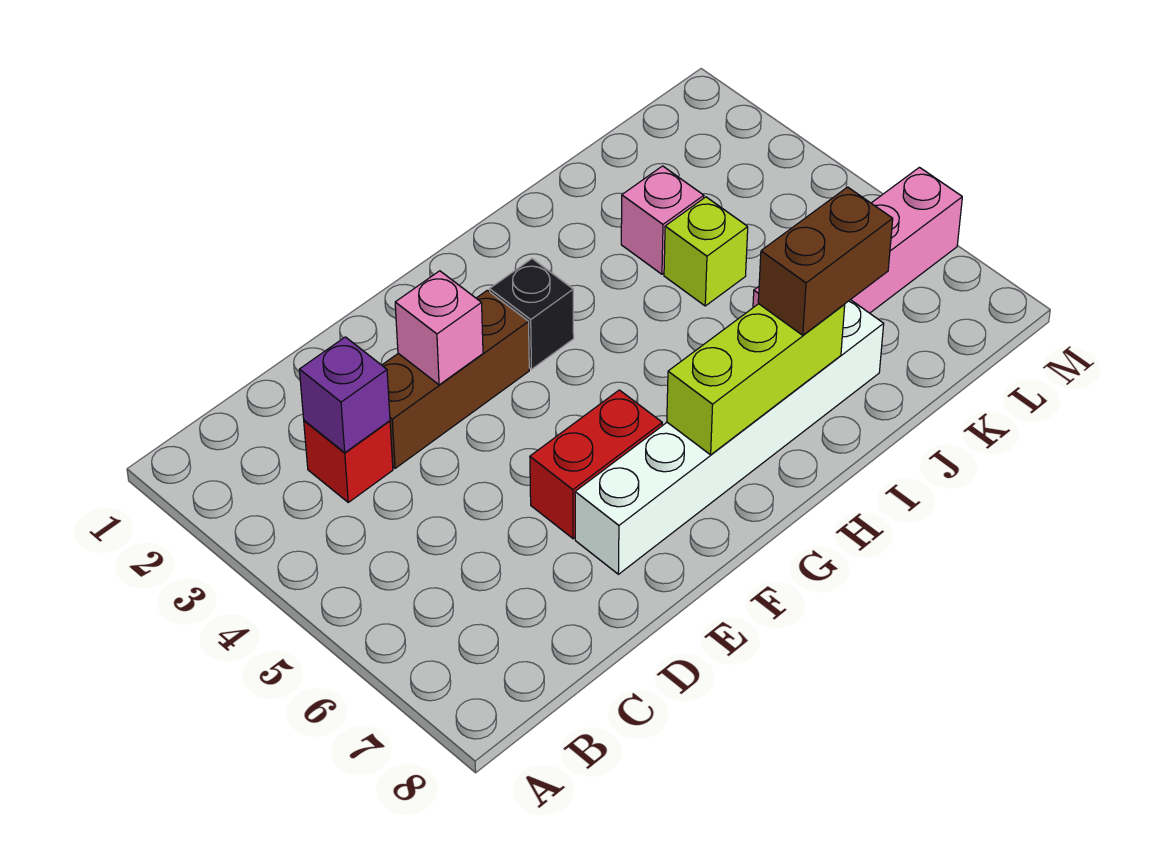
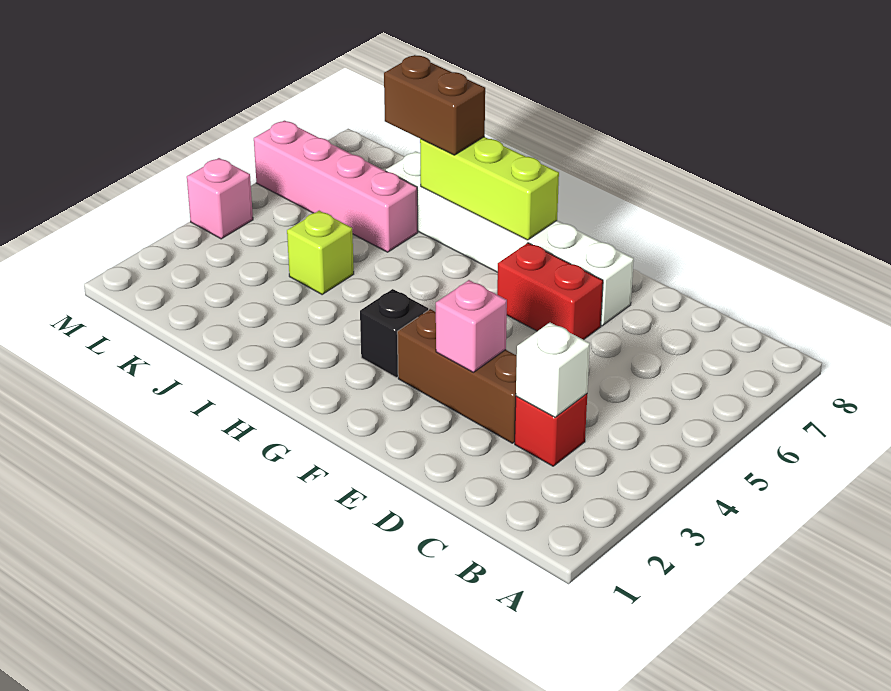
purple 1x1 brick [299,337,390,453] -> white 1x1 brick [516,323,590,417]
pink 1x1 brick [621,166,704,274] -> pink 1x1 brick moved to [187,158,253,239]

